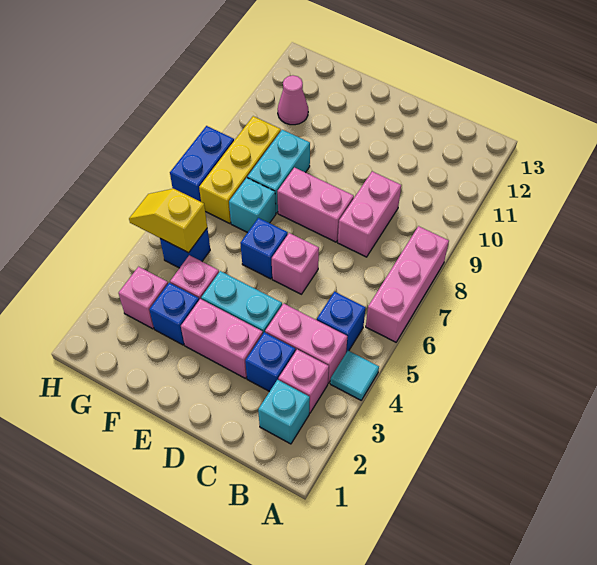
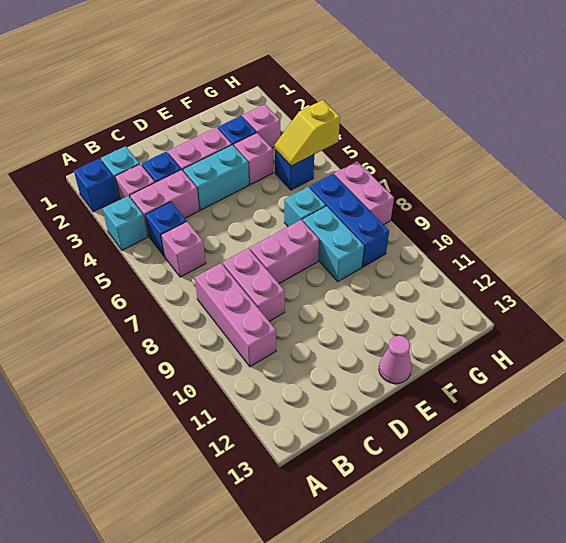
cyan 1x1 tile [330,351,379,400] -> cyan 1x1 brick [103,196,147,250]
pink 1x3 brick [366,226,449,342] -> pink 1x3 brick moved to [195,263,276,367]
pink 1x1 brick [272,233,319,294] -> pink 1x1 brick moved to [161,221,206,277]
blue 1x1 brick [240,218,288,279] -> blue 1x1 brick moved to [74,159,118,212]
yellow 1x2 slope [129,189,207,253] -> yellow 1x2 slope turned to [275,100,340,166]
yellow 1x3 brick [199,116,281,223] -> blue 1x3 brick [310,174,389,267]
pink 1x1 cone [278,75,308,125] -> pink 1x1 cone moved to [379,336,412,384]
blue 1x2 brick [170,126,234,202] -> pink 1x2 brick [334,161,394,225]

